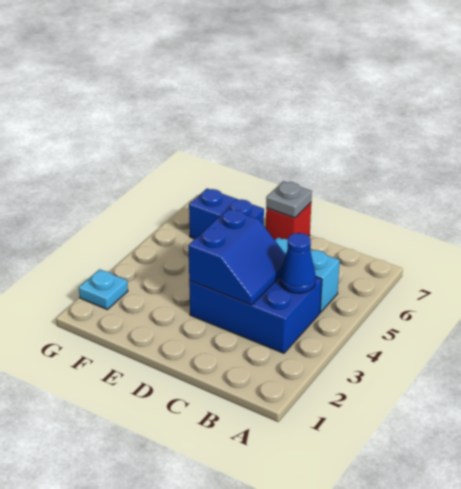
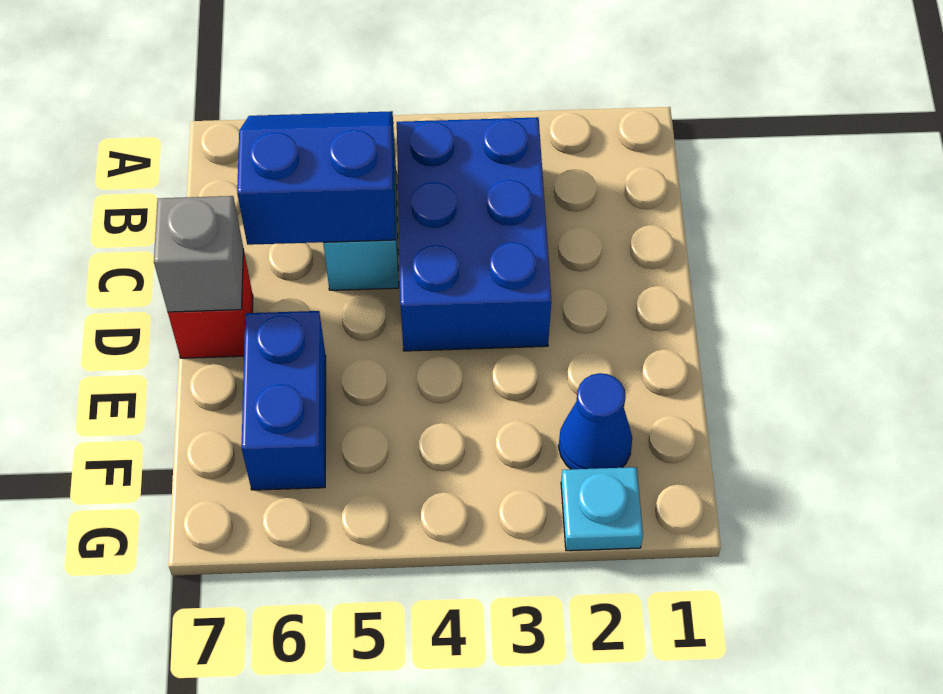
blue 1x1 cone [280,233,316,293] -> blue 1x1 cone moved to [559,373,632,469]
blue 2x2 slope [188,209,286,305] -> blue 2x2 slope moved to [237,111,395,245]
grey 1x1 plate [266,181,312,218] -> grey 1x1 brick [154,196,243,312]

